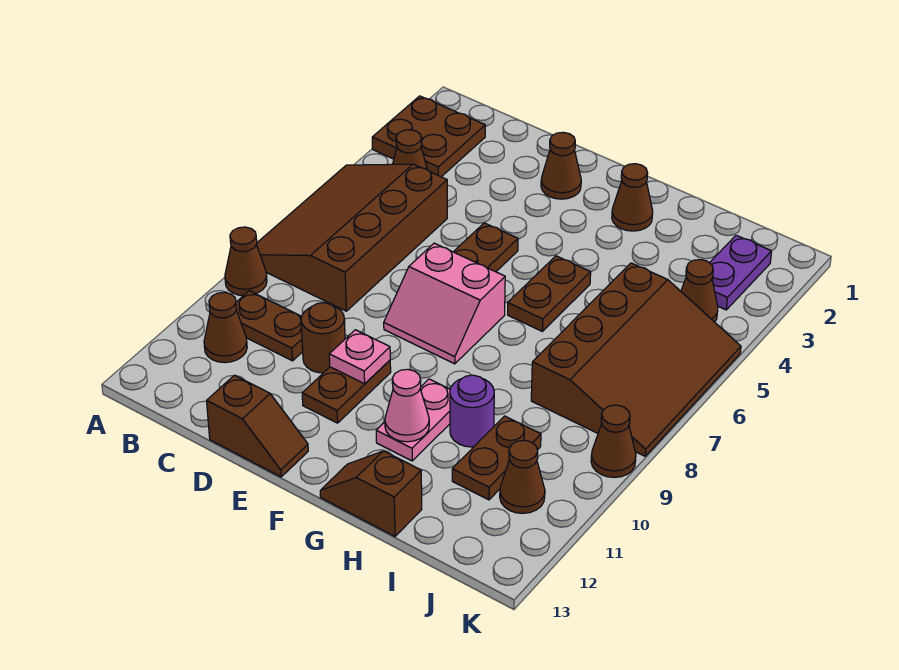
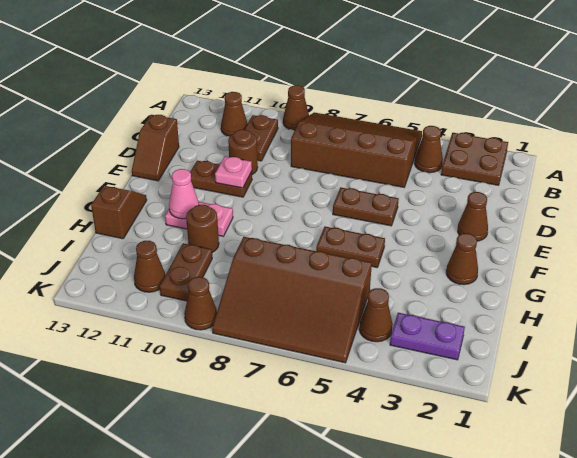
pink 2x2 slope [384,243,505,364] -> none
purple 1x1 round brick [450,375,494,447] -> brown 1x1 round brick [186,205,219,253]
brown 1x2 plate [452,416,541,500] -> brown 1x2 plate turned to [160,243,212,301]

